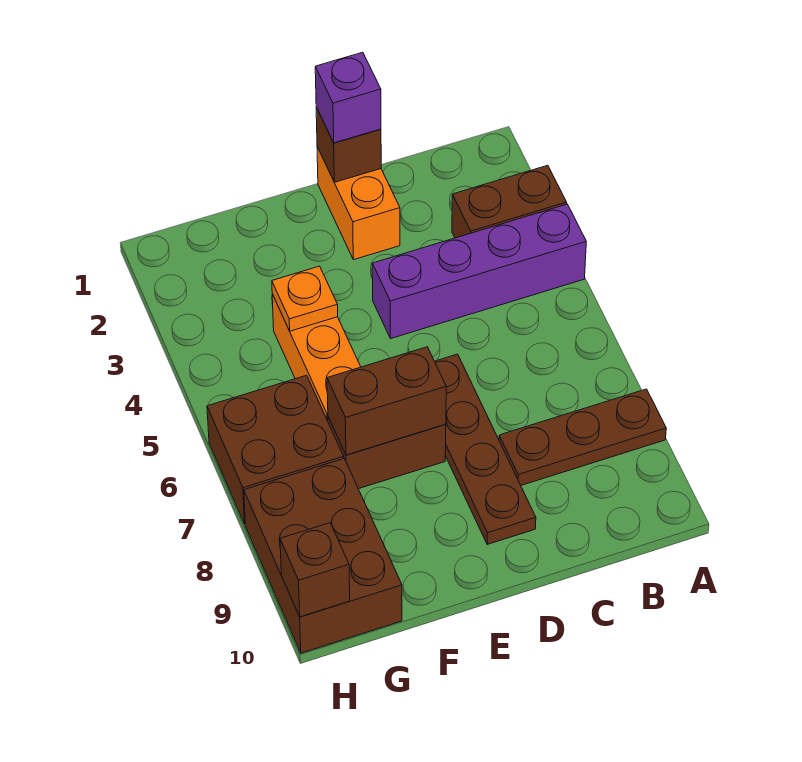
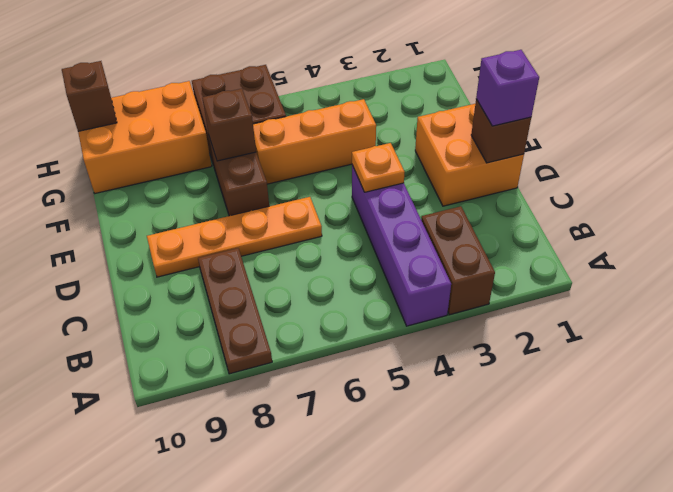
orange 1x2 brick [317,147,400,260] -> orange 2x2 brick [415,104,524,206]
brown 1x4 plate [435,354,536,544] -> orange 1x4 plate [147,197,322,277]
brown 1x2 brick [327,347,446,455] -> brown 1x1 brick [202,89,256,161]
orange 1x1 plate [272,266,338,331] -> orange 1x1 plate moved to [352,143,405,192]
brown 2x3 brick [244,459,402,653] -> orange 2x3 brick [78,81,212,193]

